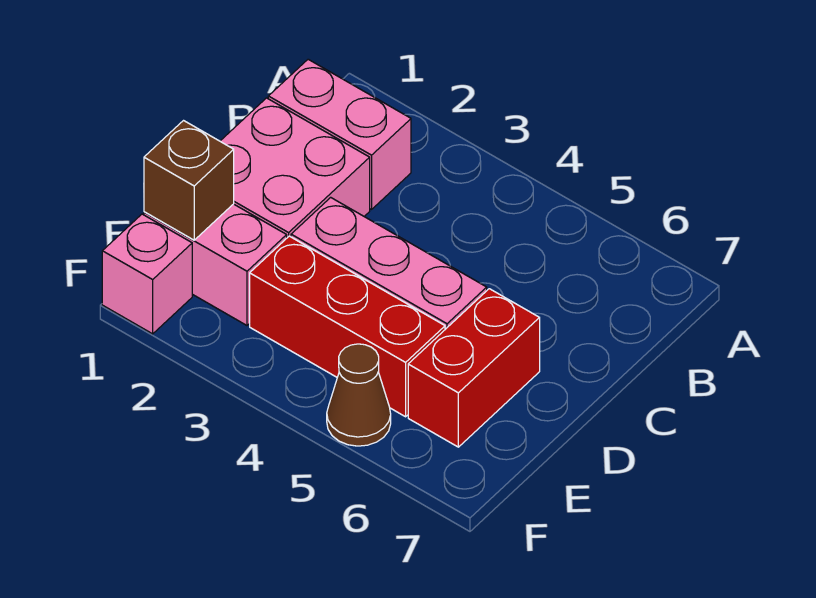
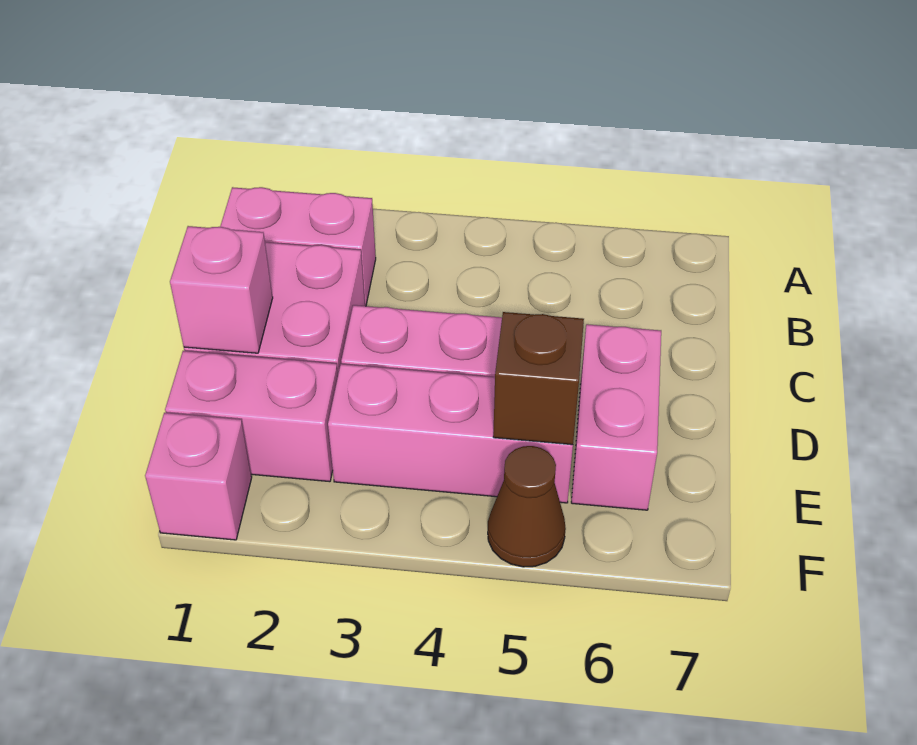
none -> pink 1x1 brick [170,226,273,353]
red 1x2 brick [408,289,540,447] -> pink 1x2 brick [571,324,661,510]
brown 1x1 brick [144,121,234,240] -> brown 1x1 brick moved to [493,312,584,445]
red 1x3 brick [250,236,445,417] -> pink 1x3 brick [328,364,573,503]

